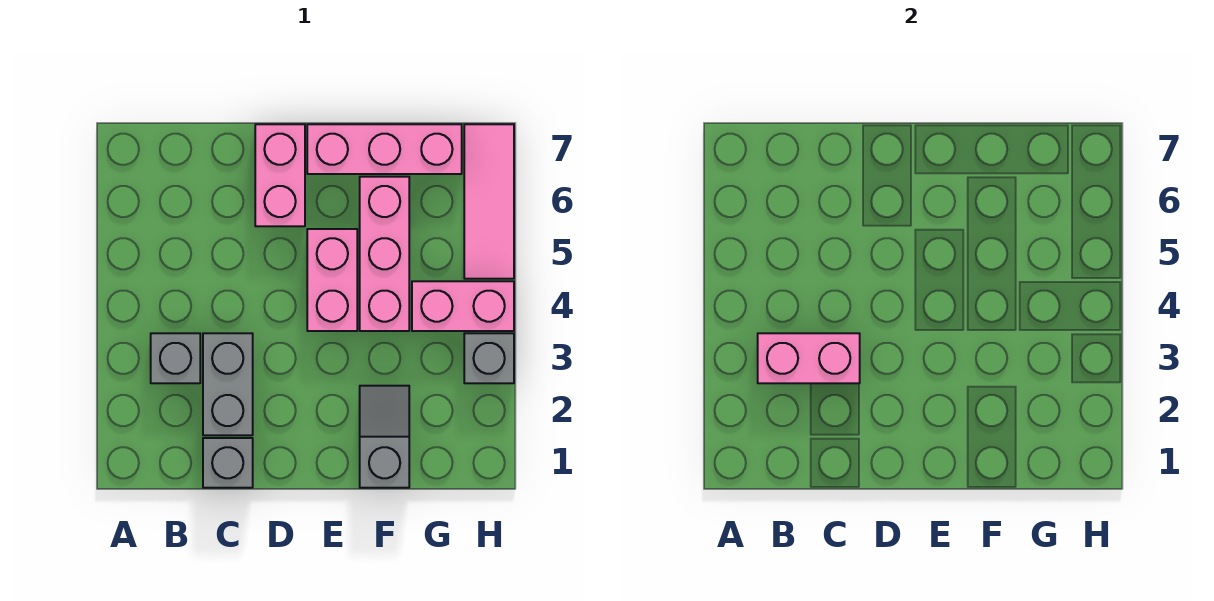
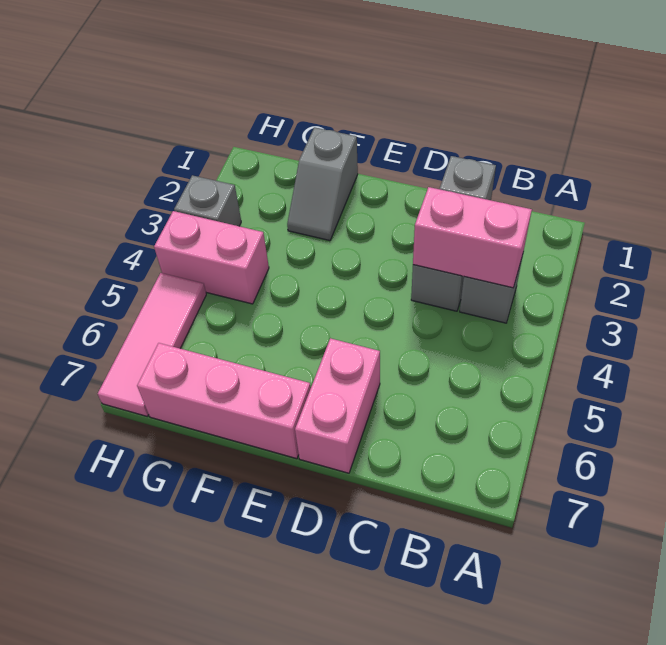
pink 1x2 brick [307,229,357,331] -> none
pink 1x3 brick [360,177,409,331] -> none

